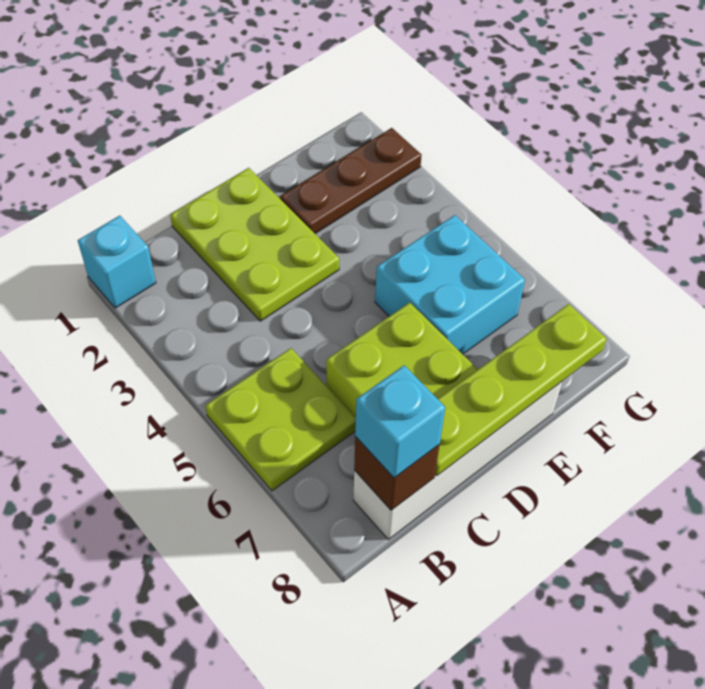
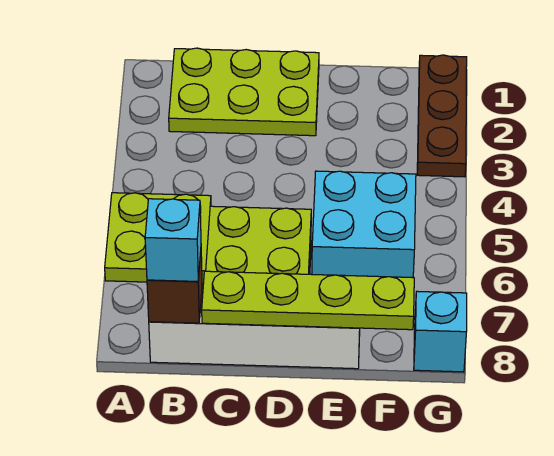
cyan 1x1 brick [78,216,156,308] -> cyan 1x1 brick moved to [414,291,467,372]
lime 2x3 plate [170,168,339,321] -> lime 2x3 plate turned to [169,48,319,136]
brown 1x3 plate [280,128,422,234] -> brown 1x3 plate turned to [417,55,467,177]

